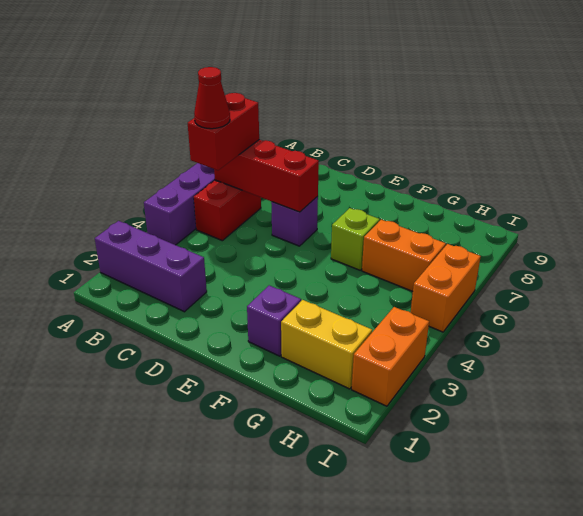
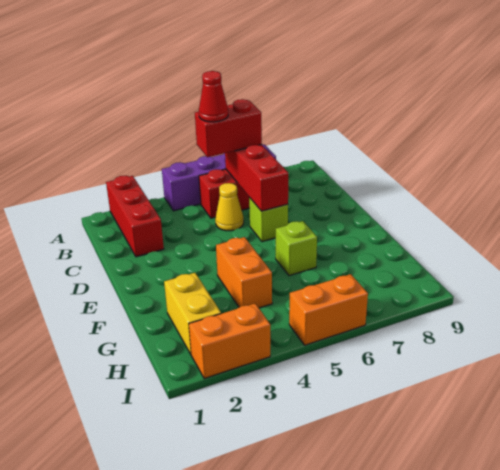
purple 1x3 brick [95,221,207,312] -> red 1x3 brick [106,176,164,257]
none -> yellow 1x1 cone [215,183,244,231]
purple 1x1 brick [271,196,318,246] -> lime 1x1 brick [249,198,288,242]
purple 1x1 brick [247,285,301,356] -> none
orange 1x2 brick [362,219,446,291] -> orange 1x2 brick moved to [216,237,272,308]

